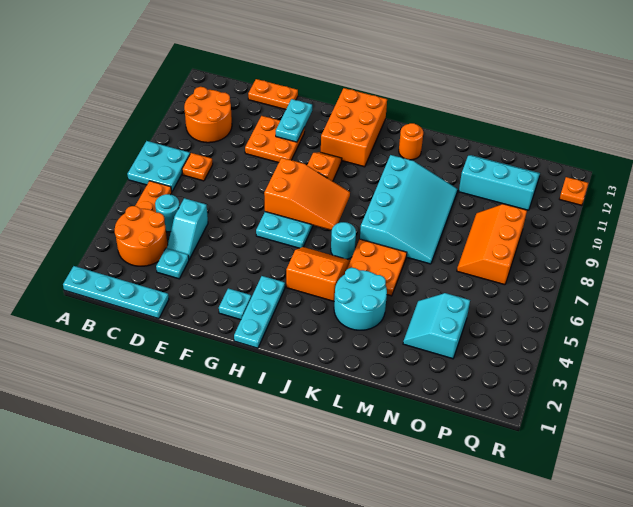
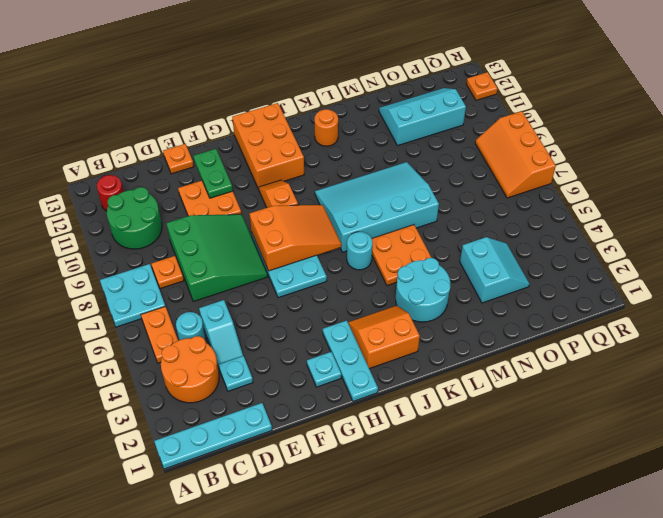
orange 2x2 round brick [184,87,232,143] -> green 2x2 round brick [107,187,162,249]
none -> red 1x1 round brick [97,175,124,211]
none -> green 3x3 slope [166,214,268,302]
orange 1x2 plate [248,79,298,110] -> orange 1x1 plate [163,144,194,174]
cyan 1x2 plate [276,99,312,142] -> green 1x2 plate [194,149,233,198]
orange 2x2 slope [286,247,350,301] -> orange 2x2 slope moved to [348,306,420,369]
cyan 3x4 slope [360,155,458,264] -> cyan 3x4 slope turned to [315,162,439,252]
cyan 2x2 slope [403,293,470,359] -> cyan 2x2 slope turned to [460,237,529,303]
orange 2x3 slope [457,204,527,285] -> orange 2x3 slope moved to [475,111,556,198]

